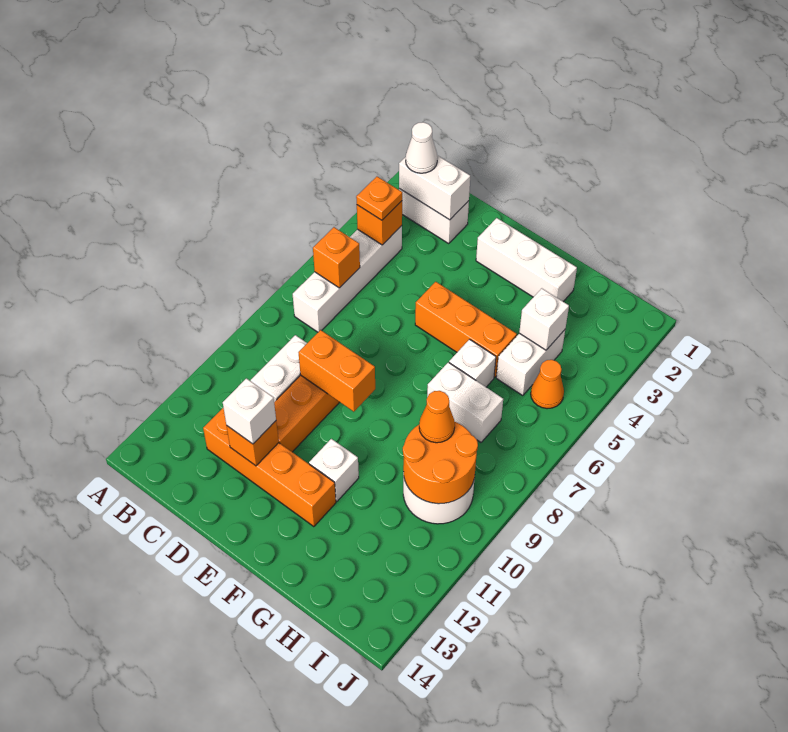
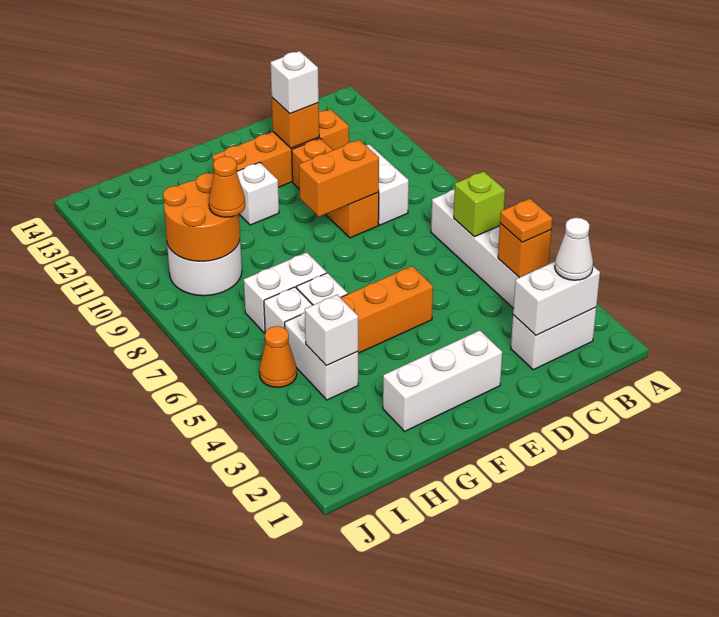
orange 1x1 brick [313,227,360,288] -> lime 1x1 brick [454,171,505,237]
none -> white 1x1 brick [264,287,312,332]

